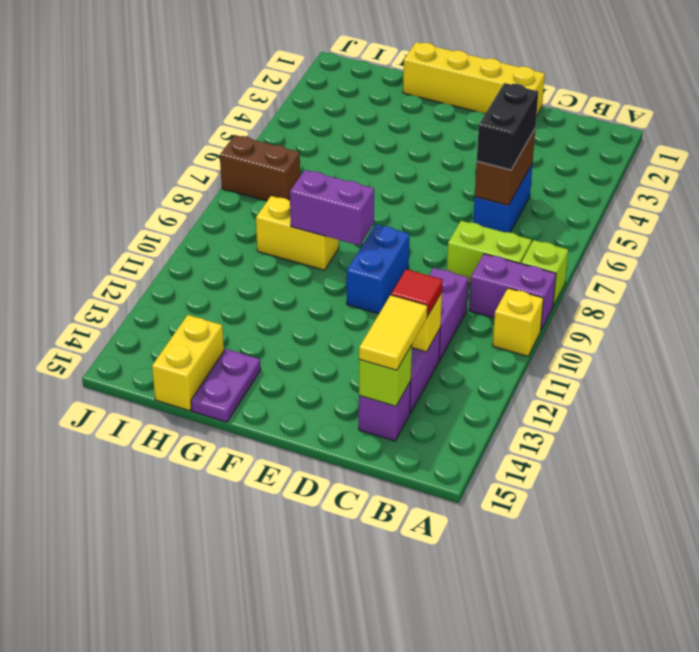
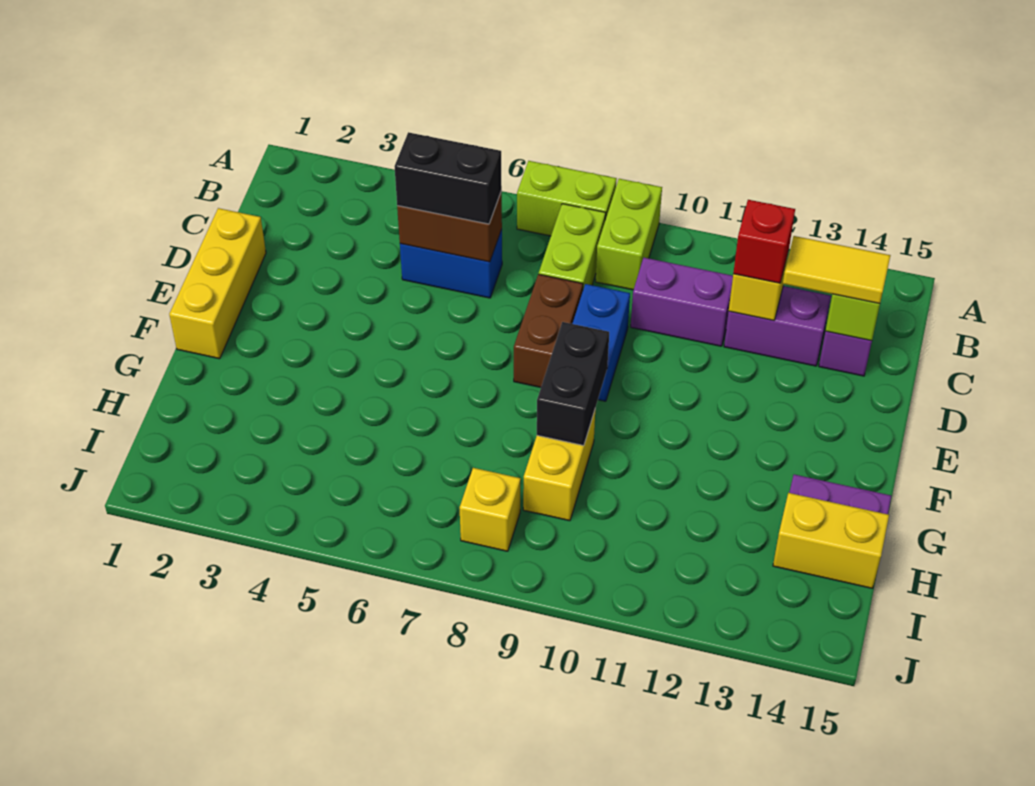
lime 1x1 brick [521,240,568,306] -> lime 1x2 brick [517,161,617,236]
purple 1x2 brick [469,254,556,330] -> lime 1x2 brick [596,179,662,290]
yellow 1x1 brick [493,288,543,356] -> yellow 1x1 brick moved to [460,468,521,551]
red 1x1 tile [391,269,443,316] -> red 1x1 brick [733,200,795,283]
yellow 1x4 brick [403,42,545,116] -> yellow 1x3 brick [169,208,266,359]
blue 1x2 brick [347,225,410,314] -> blue 1x2 brick turned to [572,284,630,401]
purple 1x2 brick [290,170,374,246] -> black 1x2 brick [537,322,609,446]
brown 1x2 brick [220,135,300,201] -> brown 1x2 brick moved to [514,274,583,387]

